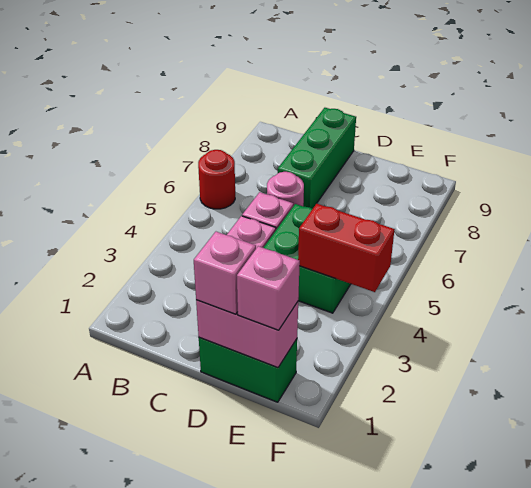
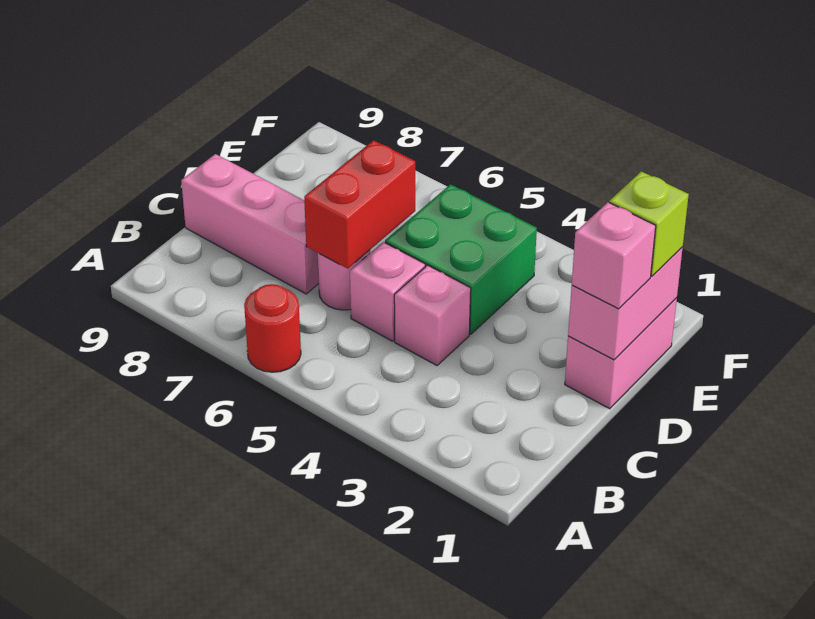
green 1x3 brick [278,108,356,209] -> pink 1x3 brick [181,154,319,294]
green 1x2 brick [199,338,297,402] -> pink 1x2 brick [565,298,677,409]
pink 1x1 brick [237,246,300,330] -> lime 1x1 brick [609,171,689,276]
red 1x2 brick [298,204,395,292] -> red 1x2 brick moved to [304,140,415,268]

